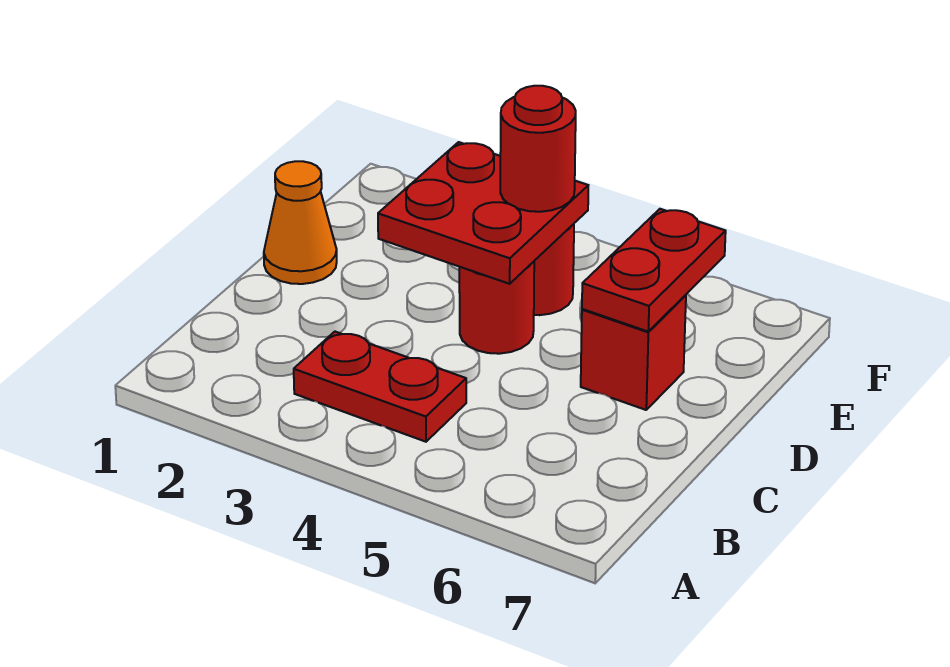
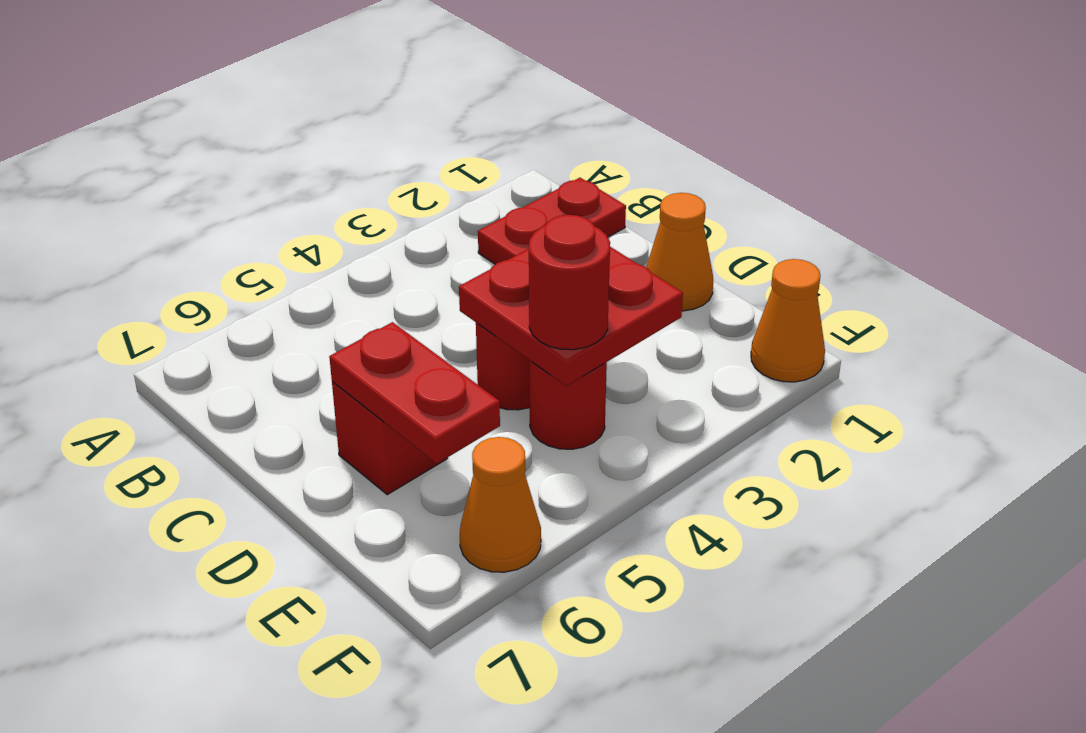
red 1x2 plate [294,332,466,442] -> red 1x2 plate moved to [478,178,626,264]
none -> orange 1x1 cone [751,259,825,382]
none -> orange 1x1 cone [460,437,541,572]

